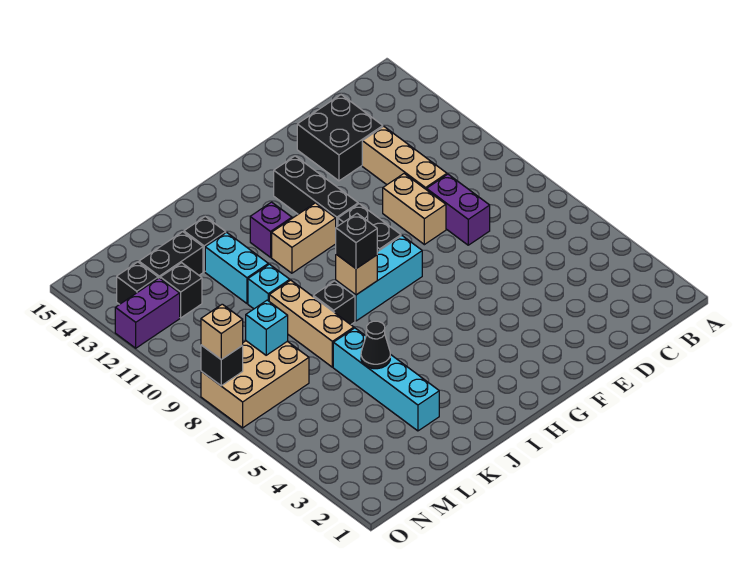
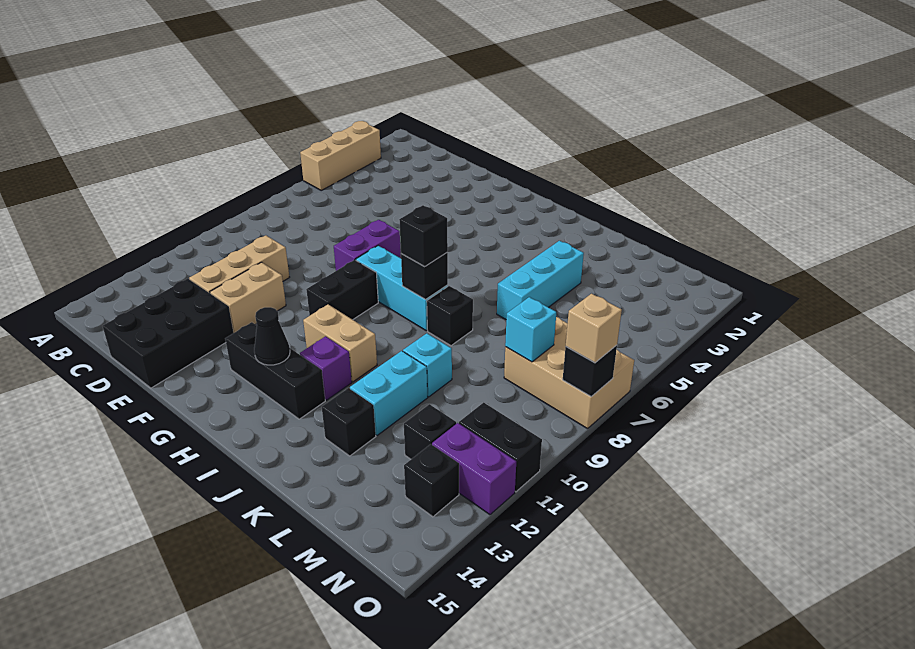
purple 1x2 brick [427,174,490,245] -> purple 1x2 brick moved to [334,220,401,271]
black 2x2 brick [297,95,383,181] -> black 2x3 brick [103,279,234,388]
tan 1x2 brick [383,174,446,245] -> tan 1x2 brick moved to [210,262,286,333]
black 1x3 brick [274,156,358,227] -> black 1x3 brick turned to [225,322,325,419]
tan 1x1 brick [336,254,377,295] -> black 1x1 brick [401,252,448,300]
cyan 1x4 brick [333,328,439,431] -> cyan 1x3 brick [497,241,584,319]
black 1x1 cone [361,321,390,369] -> black 1x1 cone moved to [254,307,290,365]
tan 1x3 brick [269,280,354,367] -> tan 1x3 brick moved to [300,121,381,190]
black 1x2 brick [139,232,203,278] -> black 1x2 brick moved to [459,403,542,492]

